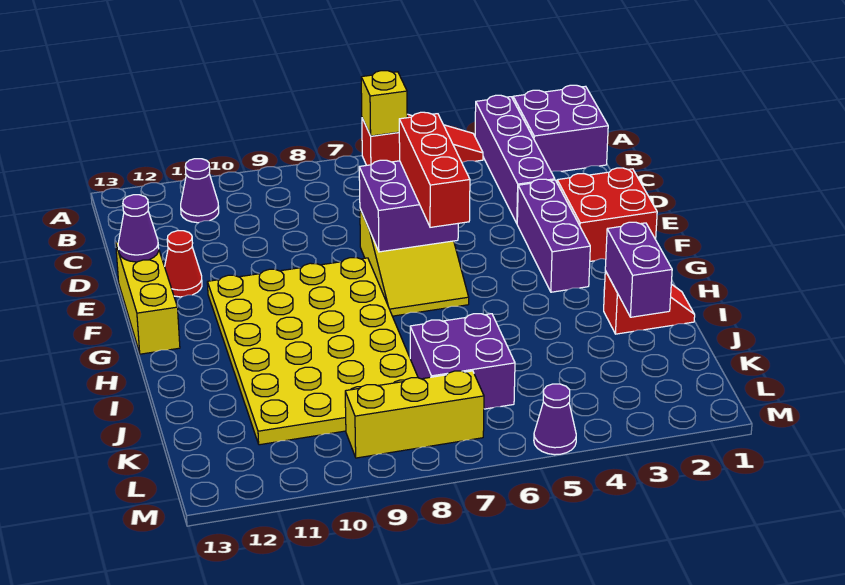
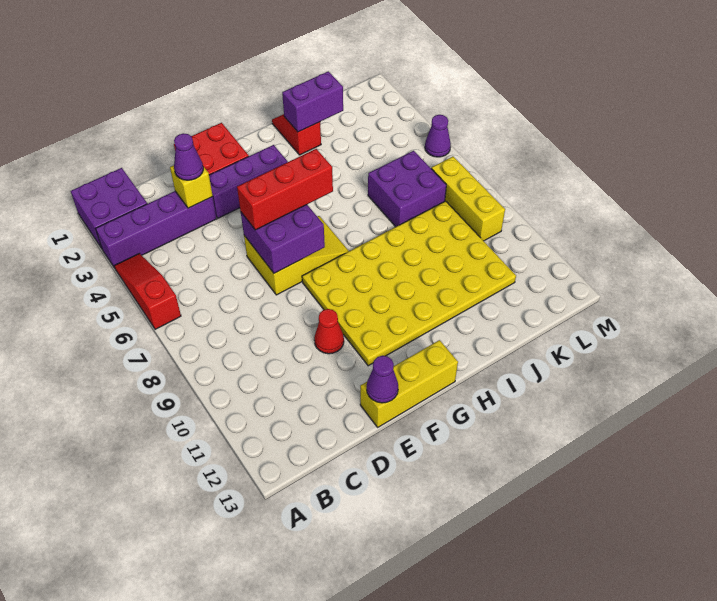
yellow 1x1 brick [361,71,407,136] -> yellow 1x1 brick moved to [170,165,213,208]
purple 1x1 cone [181,159,219,223] -> purple 1x1 cone moved to [174,133,203,180]
red 1x1 cone [165,231,202,297] -> red 1x1 cone moved to [314,309,344,354]

